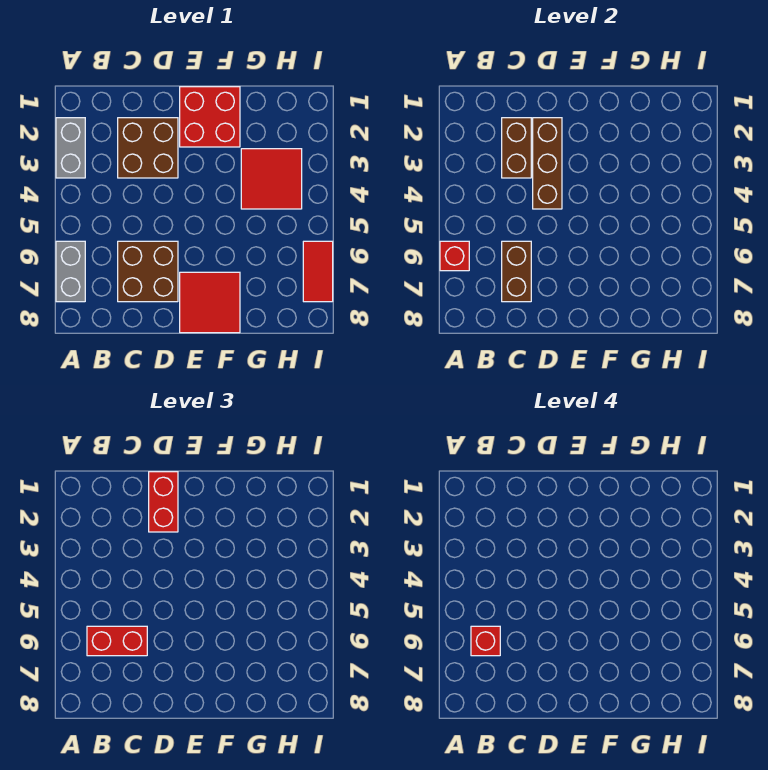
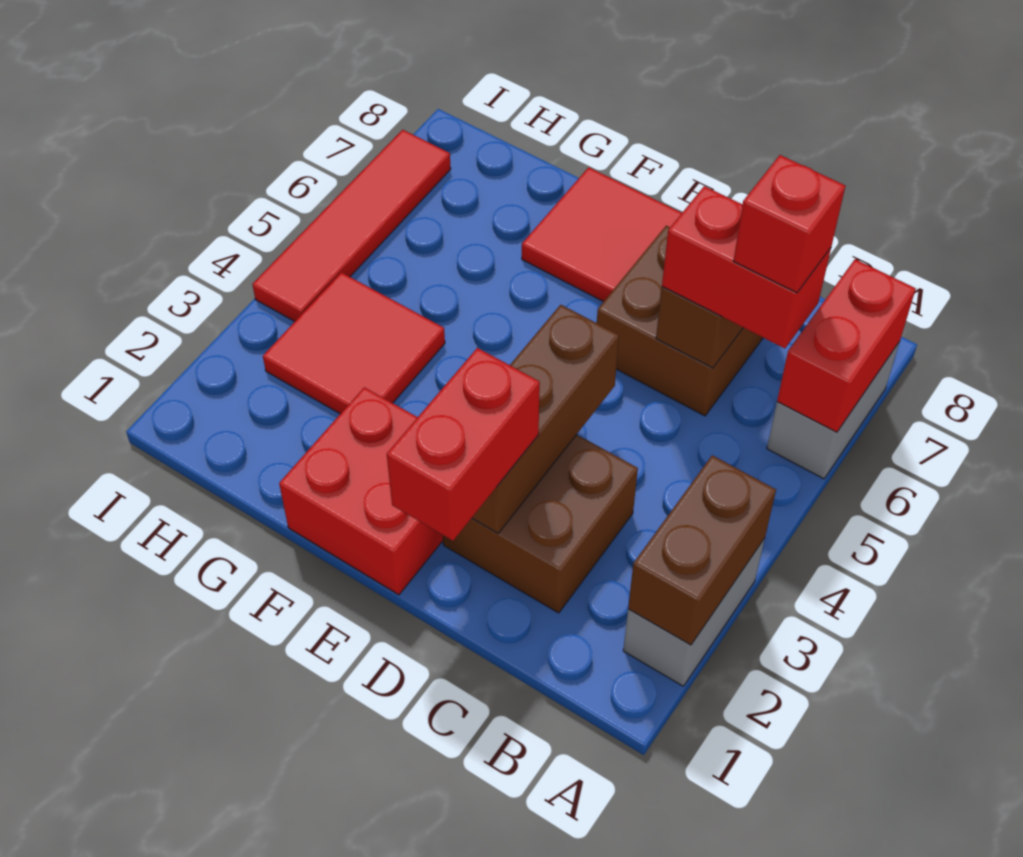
red 1x1 brick [440,241,469,271] -> red 1x2 brick [777,259,916,432]
brown 1x2 brick [502,118,531,178] -> brown 1x2 brick moved to [628,455,776,645]
red 1x2 tile [303,241,333,302] -> red 1x4 tile [252,130,451,321]

